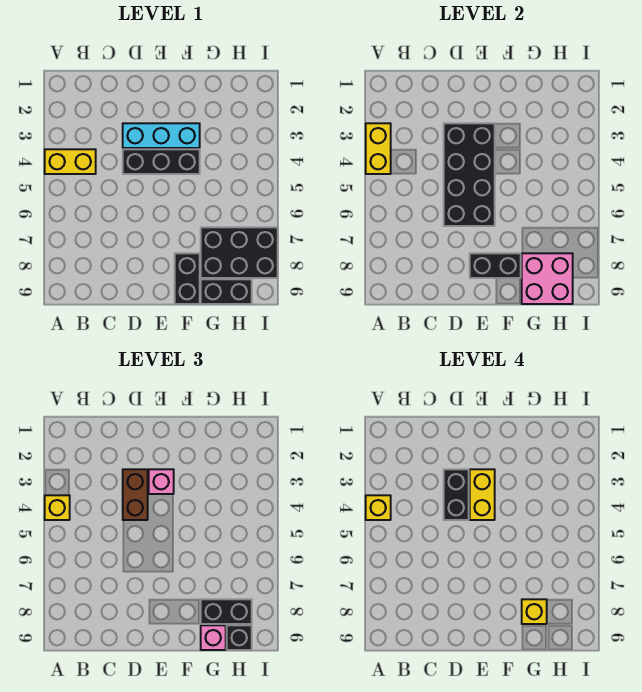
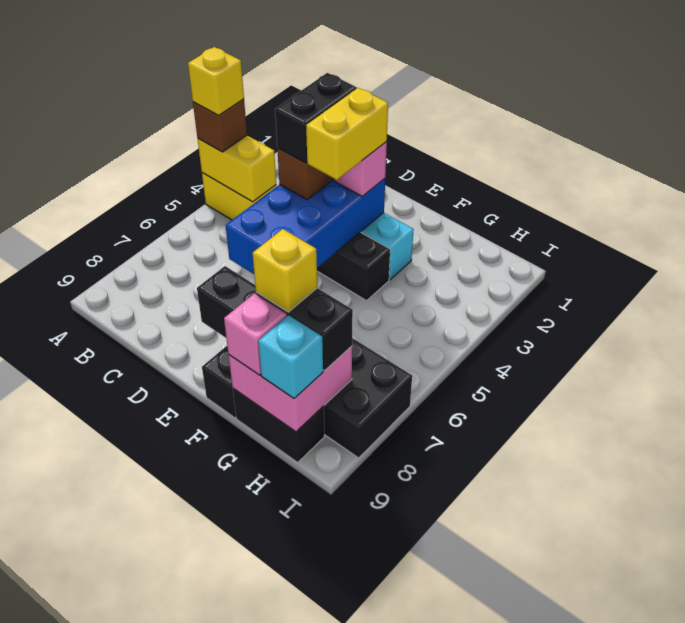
yellow 1x2 brick [366,123,391,174] -> yellow 1x2 brick turned to [198,136,276,202]
yellow 1x1 brick [45,495,70,520] -> brown 1x1 brick [193,99,247,152]
black 2x4 brick [444,123,495,226] -> blue 2x4 brick [226,179,385,274]
black 1x1 brick [227,625,252,650] -> cyan 1x1 brick [258,315,323,398]

